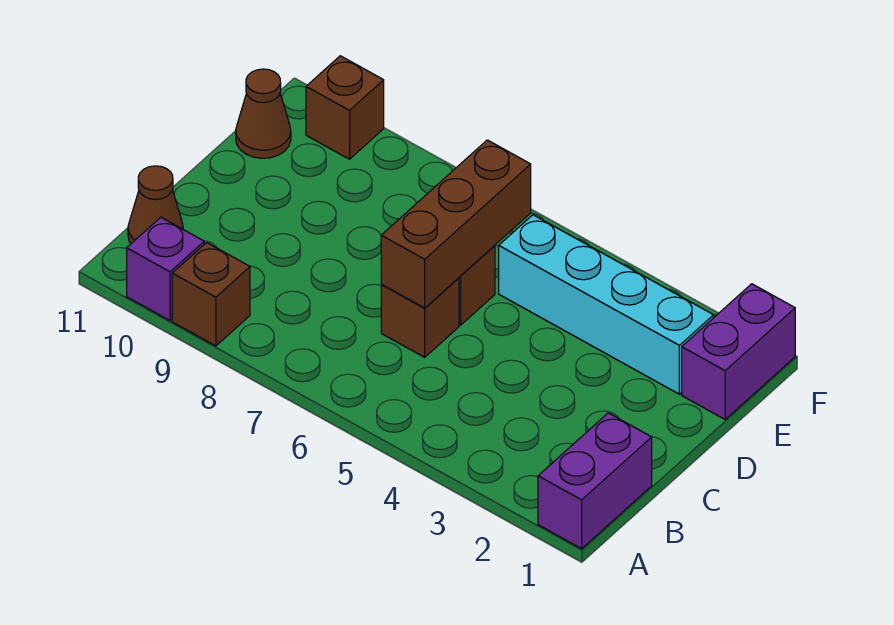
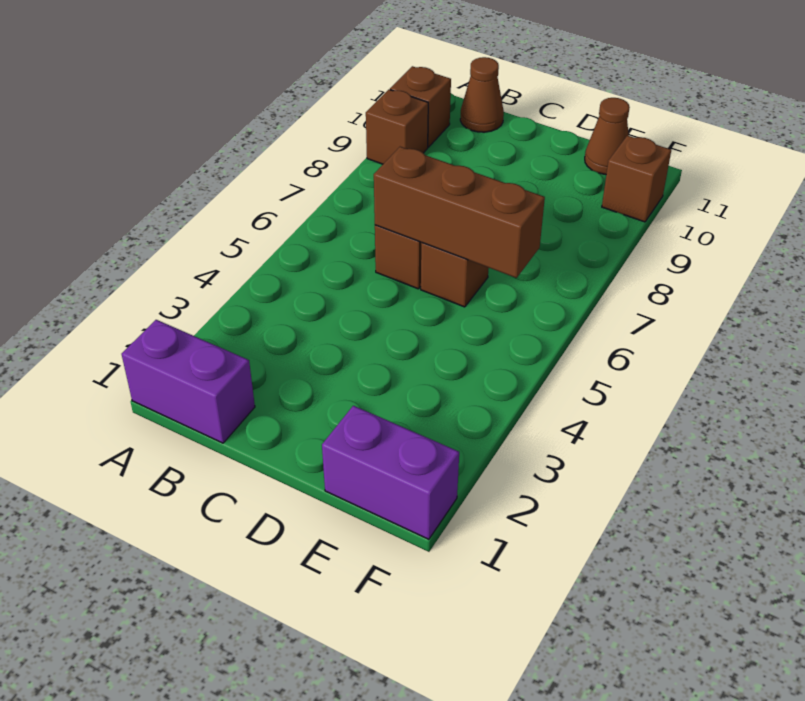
purple 1x1 brick [127,217,204,321] -> brown 1x1 brick [390,66,451,147]
cyan 1x4 brick [499,215,714,394] -> none

